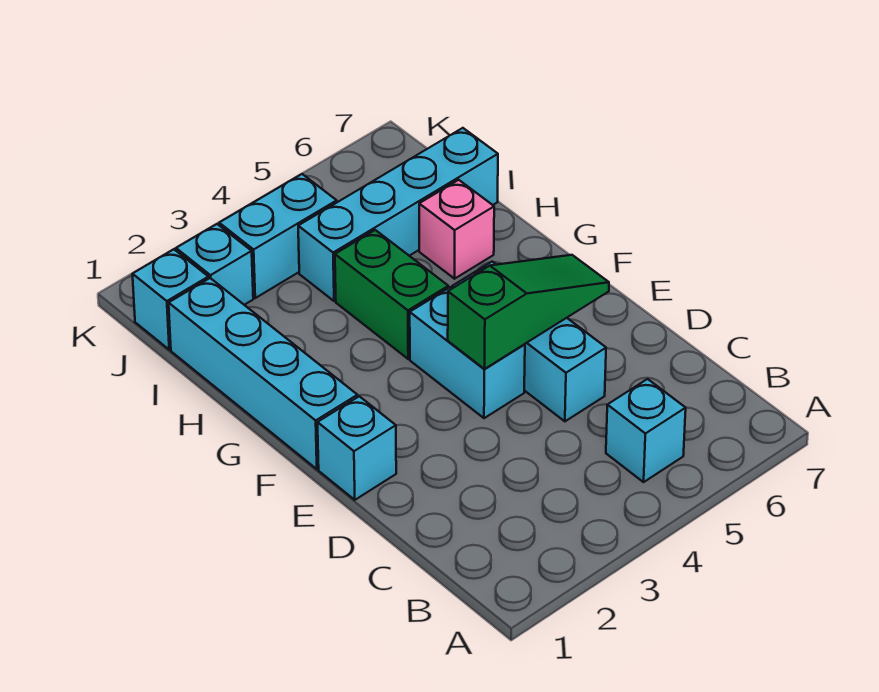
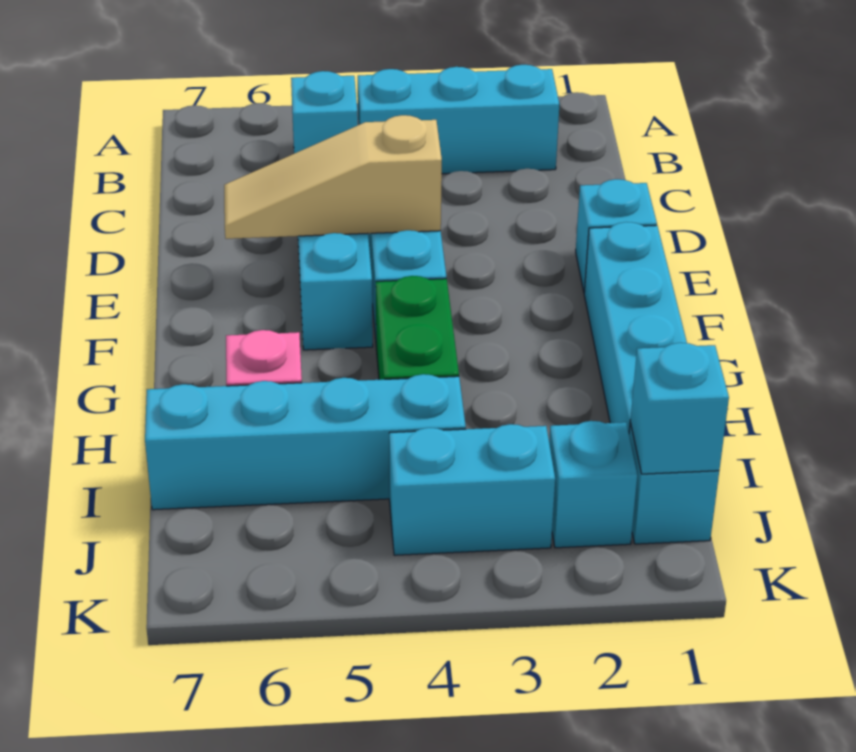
none -> cyan 1x3 brick [358,65,559,174]
green 1x3 slope [448,255,609,369] -> tan 1x3 slope [224,115,442,239]
none -> cyan 1x1 brick [630,343,729,474]

